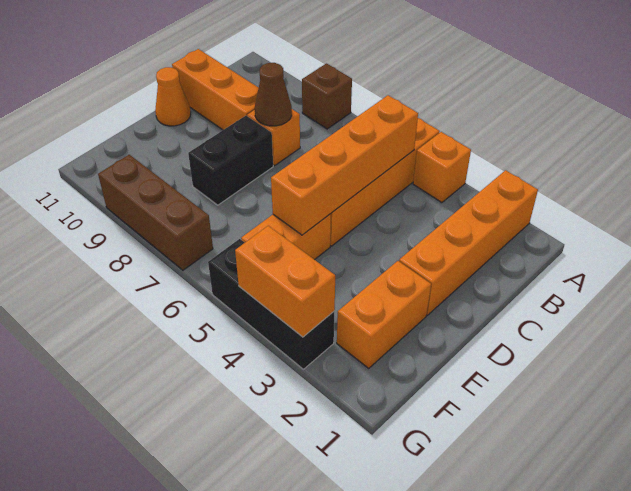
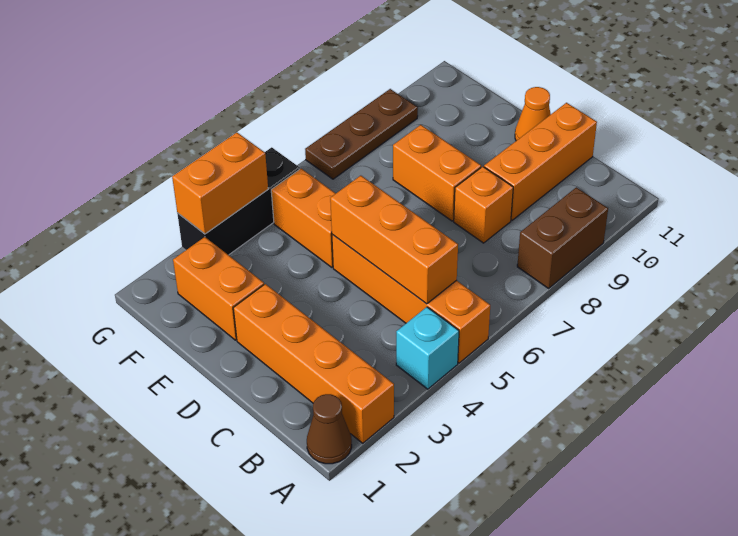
orange 1x1 brick [413,132,471,203] -> cyan 1x1 brick [396,307,459,389]
brown 1x1 brick [302,64,352,129] -> brown 1x2 brick [517,187,608,288]
orange 1x4 brick [271,95,418,235] -> orange 1x3 brick [330,176,458,304]
brown 1x1 cone [255,63,292,126] -> brown 1x1 cone moved to [307,394,352,464]
black 1x2 brick [188,116,273,205] -> orange 1x2 brick [393,125,481,221]
brown 1x3 brick [98,155,213,270] -> brown 1x3 plate [305,89,418,179]

